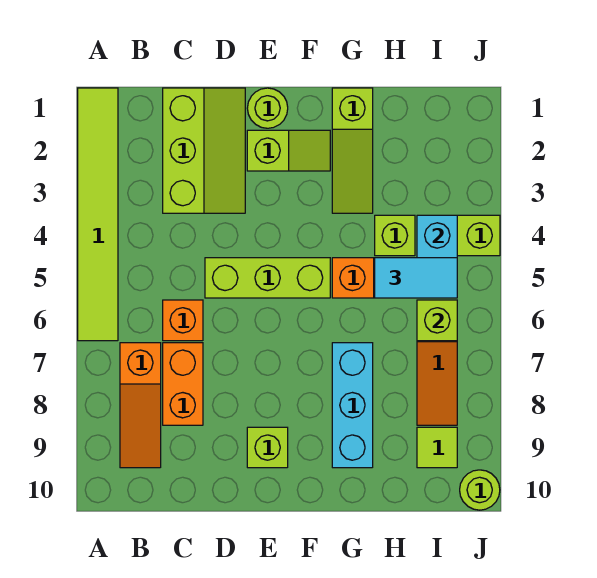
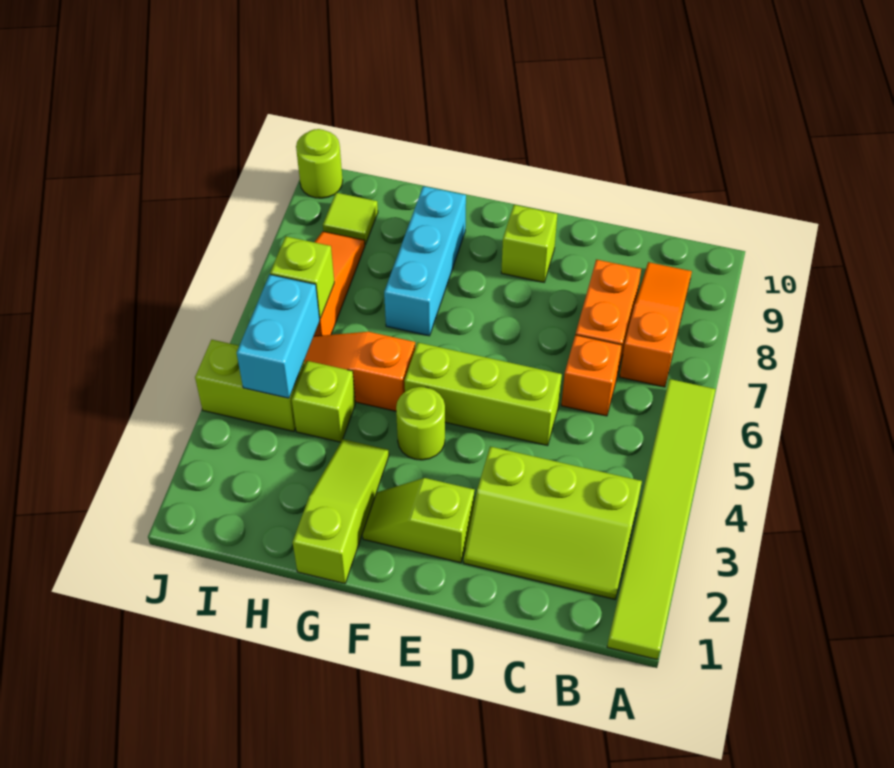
lime 2x3 slope [163,88,245,213] -> lime 2x3 slope turned to [464,447,642,599]
lime 1x1 round brick [247,88,288,128] -> lime 1x1 round brick moved to [396,387,445,460]
cyan 1x2 tile [375,258,457,298] -> none

